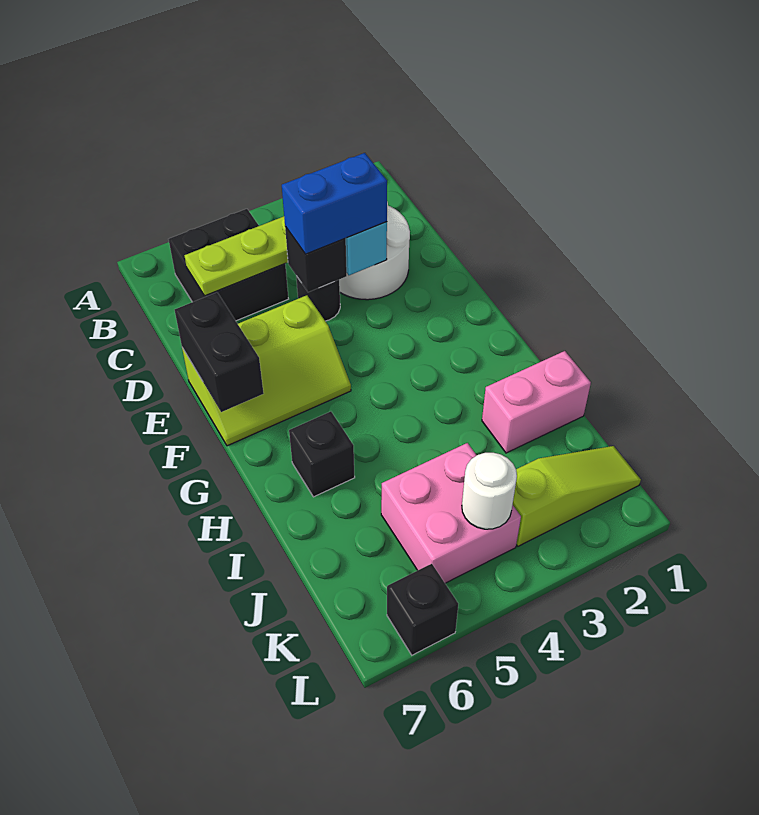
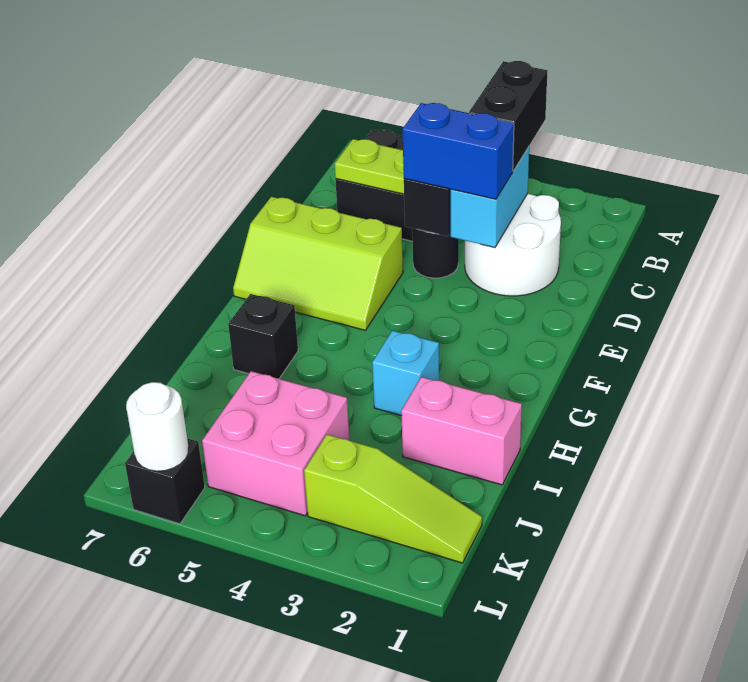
black 1x2 brick [175,292,264,412] -> black 1x2 brick moved to [469,61,547,171]
none -> cyan 1x1 brick [372,331,439,416]
white 1x1 round brick [462,453,517,529] -> white 1x1 round brick moved to [126,382,189,471]

